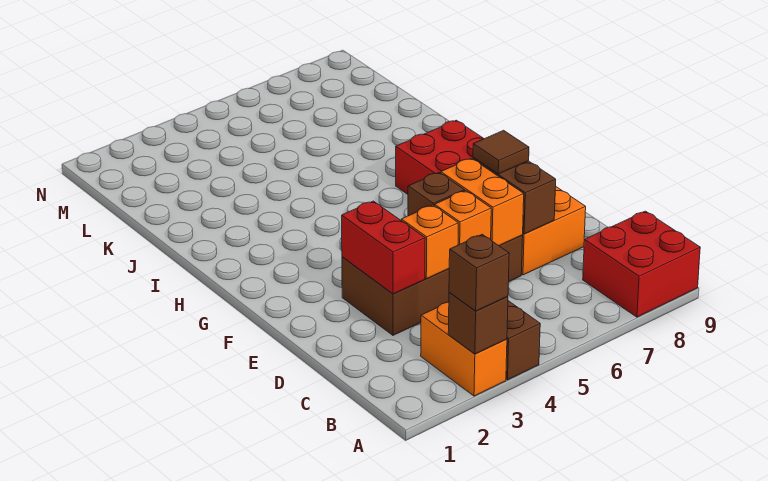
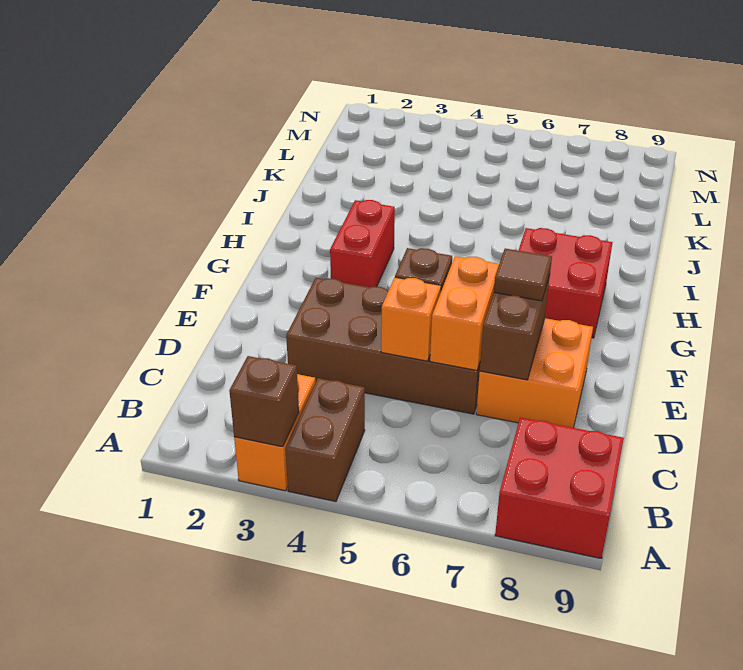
brown 1x1 brick [449,234,509,311] -> none
red 1x2 brick [342,201,425,294] -> red 1x2 brick moved to [330,200,395,287]
orange 1x1 brick [401,205,458,279] -> none

